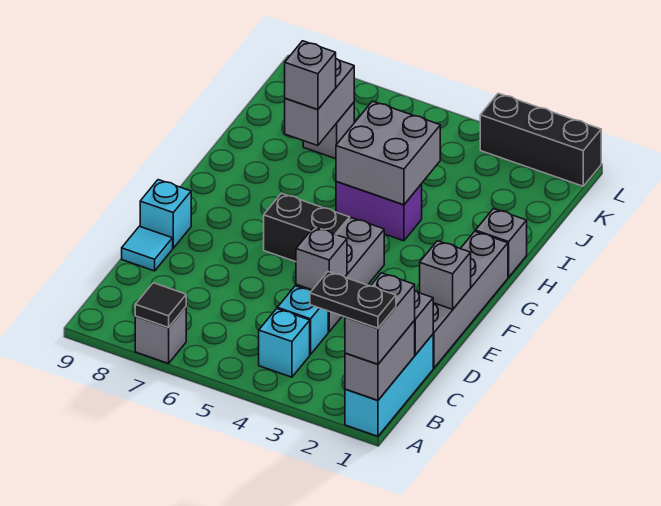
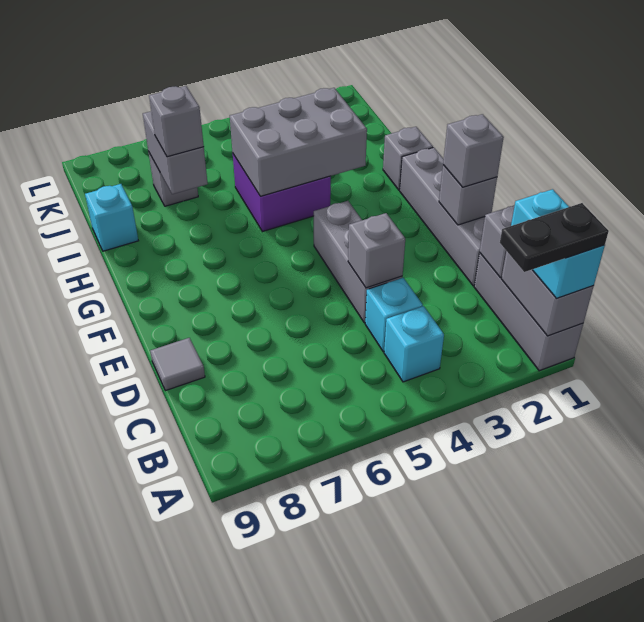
cyan 1x3 brick [345,334,433,436] -> grey 1x3 brick [474,253,583,371]
grey 1x2 brick [345,273,415,364] -> cyan 1x2 brick [511,189,605,298]
grey 1x1 brick [135,307,186,364] -> grey 1x1 brick moved to [443,114,504,187]
black 1x1 tile [135,283,186,328] -> none
cyan 1x1 tile [122,226,173,271] -> grey 1x1 tile [150,338,205,391]
cyan 1x1 brick [140,180,191,248] -> cyan 1x1 brick moved to [85,184,138,251]
black 1x2 brick [264,193,350,262] -> none
purple 1x2 brick [336,182,422,241] -> purple 2x2 brick [233,154,331,232]
grey 2x2 brick [336,101,440,205] -> grey 2x3 brick [230,88,367,196]
black 1x3 brick [480,93,601,186] -> none

